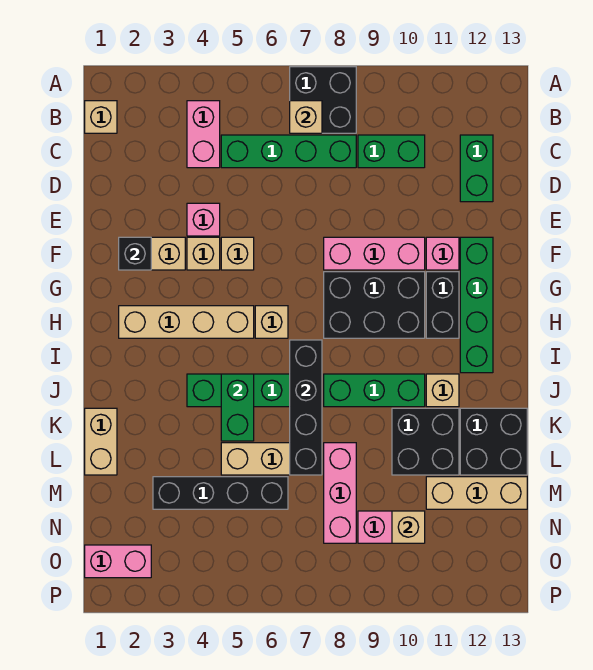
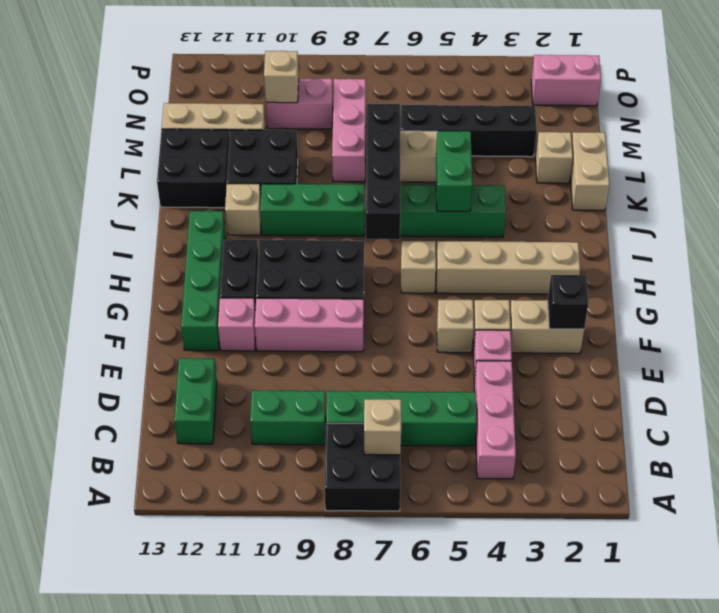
tan 1x1 brick [85,101,117,133] -> tan 1x1 brick moved to [535,132,573,183]
pink 1x2 brick [187,101,220,168] -> pink 1x3 brick [474,361,516,479]

